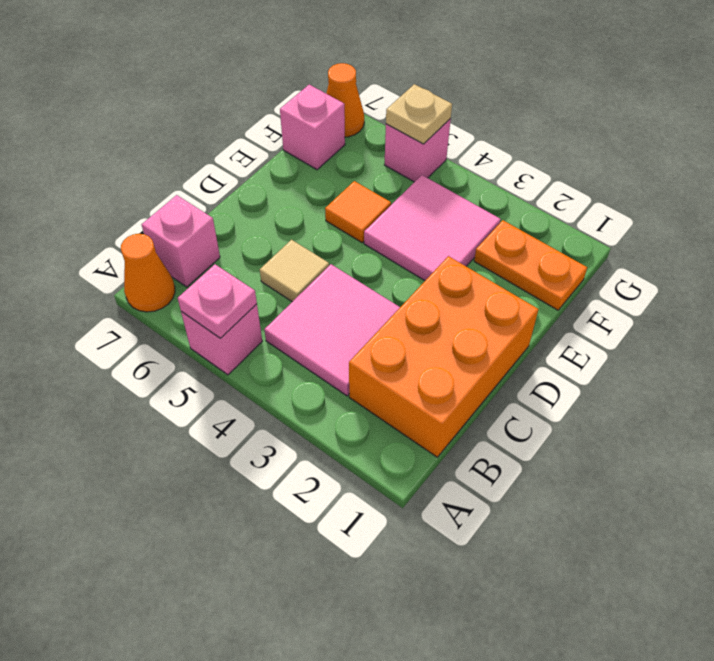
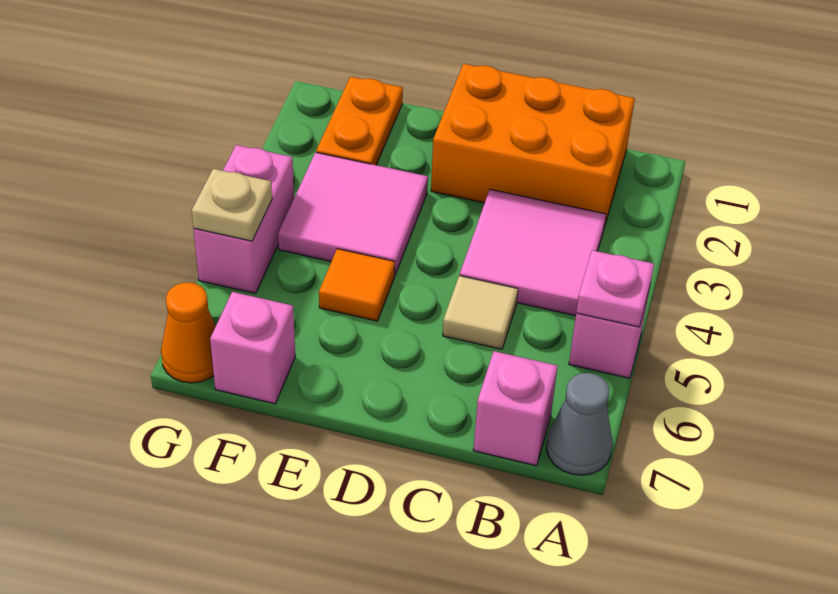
orange 1x1 cone [121,234,175,312] -> grey 1x1 cone [546,373,612,475]
pink 1x1 brick [385,119,451,182] -> pink 1x2 brick [193,145,294,293]

